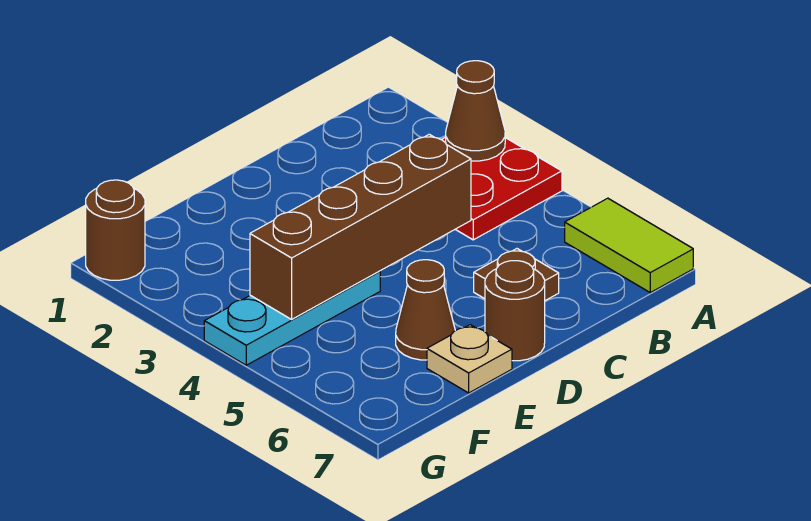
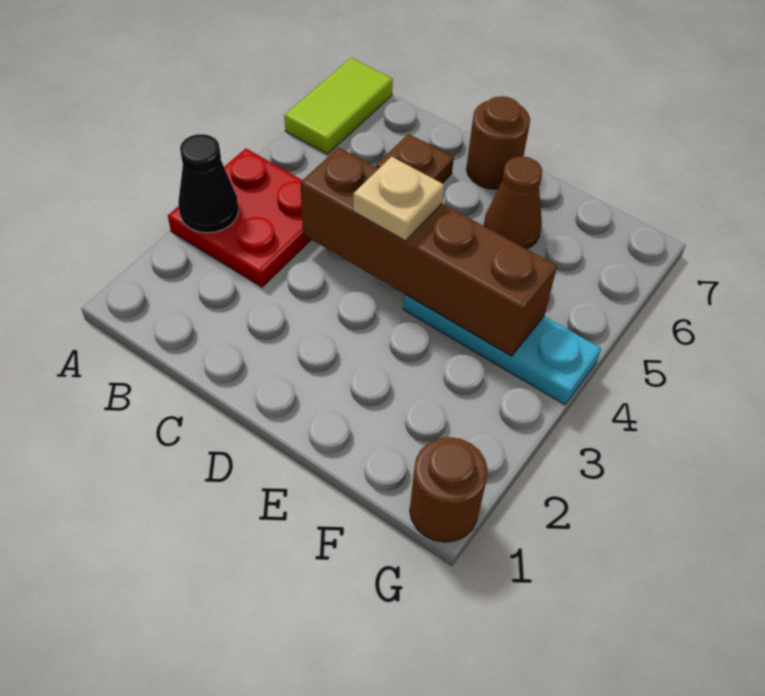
brown 1x1 cone [446,61,505,161] -> black 1x1 cone [178,134,239,233]
tan 1x1 plate [427,325,512,393] -> tan 1x1 plate moved to [353,157,444,241]

